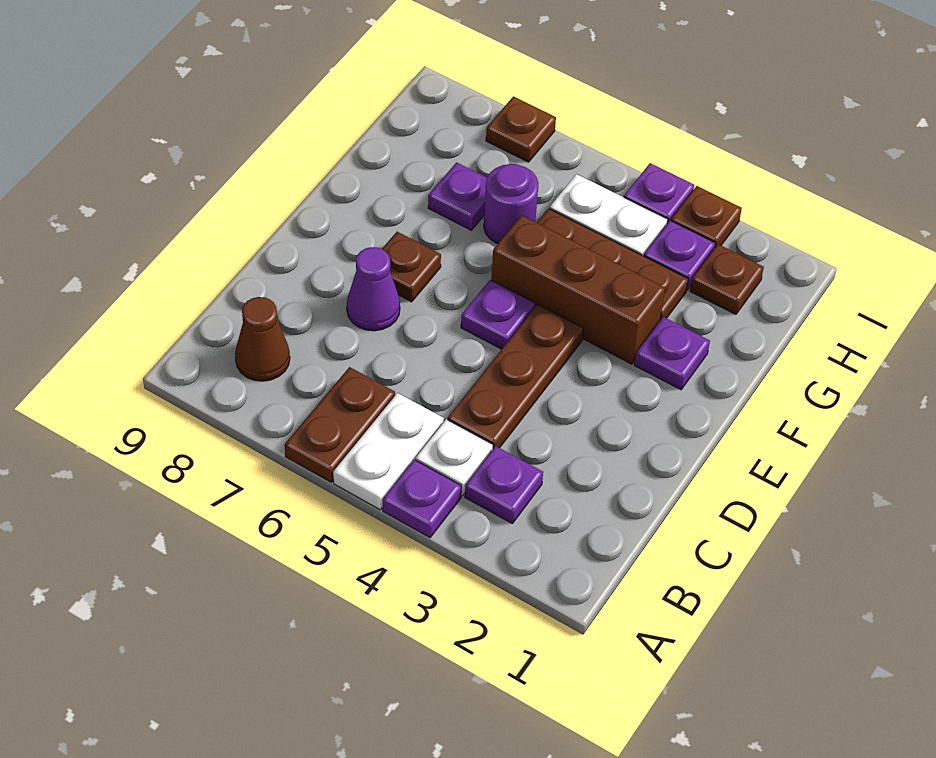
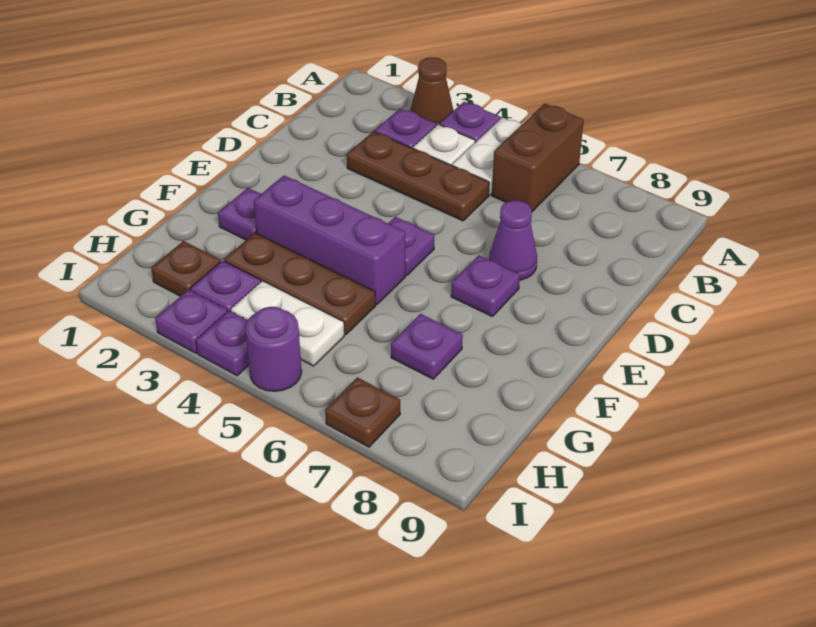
brown 1x2 plate [285,367,395,482] -> brown 1x2 brick [492,104,584,212]
brown 1x1 cone [235,297,290,381] -> brown 1x1 cone moved to [410,57,454,126]
brown 1x3 plate [448,304,584,449] -> brown 1x3 plate turned to [347,131,489,221]
brown 1x1 plate [382,232,441,302] -> purple 1x1 plate [451,255,520,317]
brown 1x3 brick [491,215,665,364] -> purple 1x3 brick [254,175,405,304]
purple 1x1 round brick [484,164,538,244] -> purple 1x1 round brick moved to [245,307,302,391]
brown 1x1 plate [671,186,742,247] -> purple 1x1 plate [155,290,227,353]

